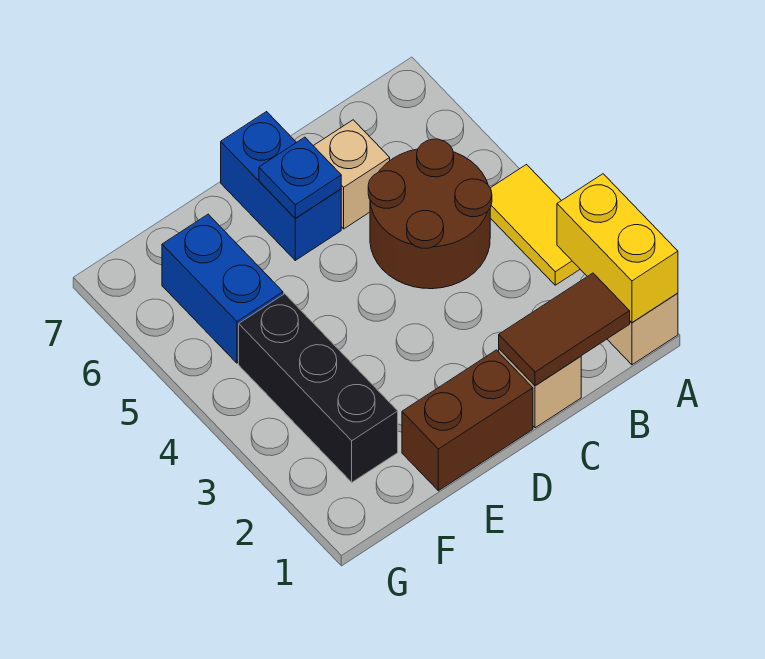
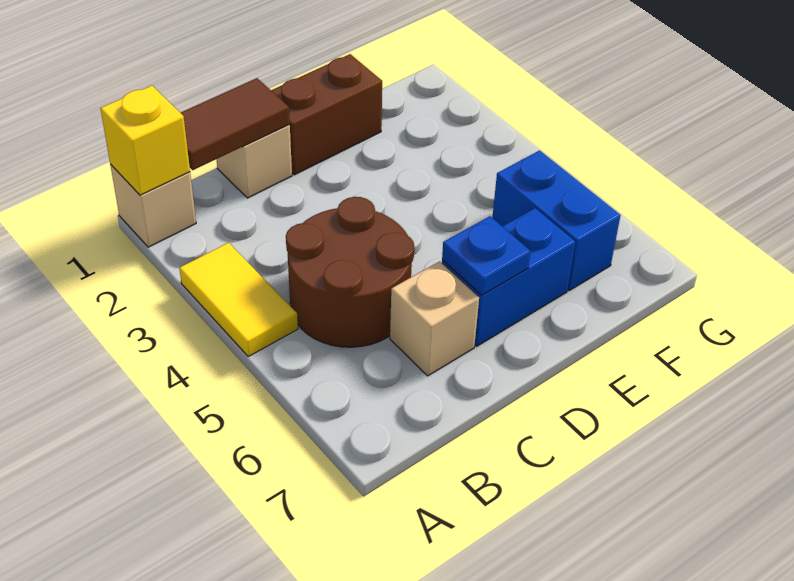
yellow 1x2 brick [557,174,678,322] -> yellow 1x1 brick [100,86,190,195]
blue 1x2 brick [221,112,341,260] -> blue 1x2 brick turned to [442,208,575,346]
black 1x3 brick [239,294,398,482] -> none

